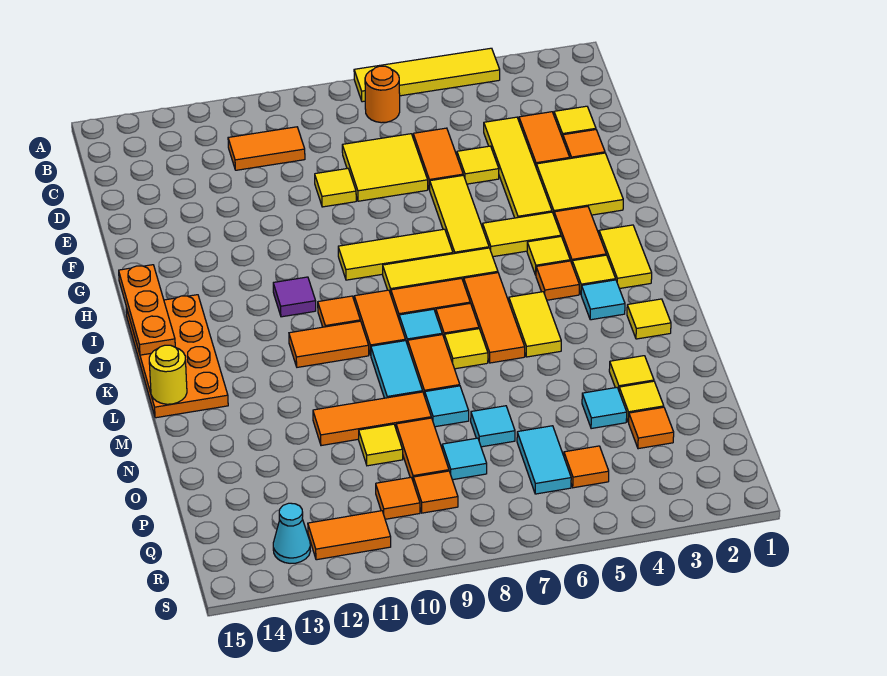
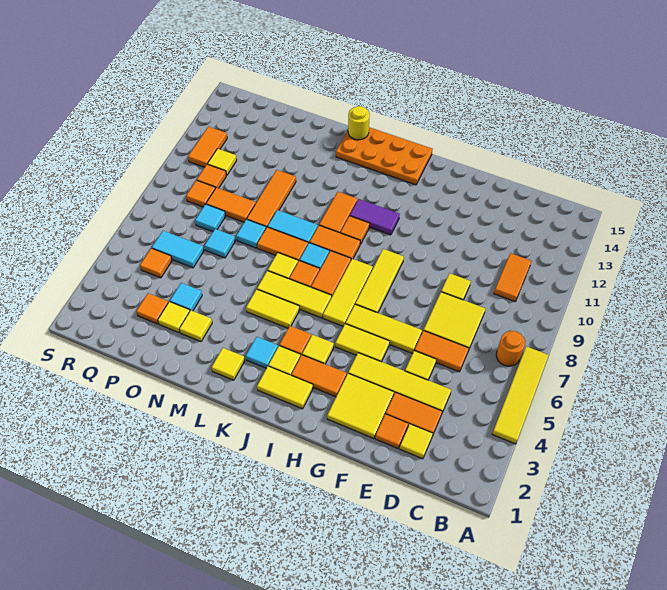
yellow 1x2 tile [483,212,561,257] -> yellow 1x2 tile turned to [335,324,390,362]
orange 1x3 plate [119,265,175,355] -> none
purple 1x1 tile [273,277,316,317] -> purple 1x2 tile [350,199,400,235]
orange 1x3 tile [464,273,525,363] -> yellow 1x3 tile [257,271,332,318]
yellow 1x1 tile [359,424,403,466] -> yellow 1x1 tile moved to [208,149,237,175]
cyan 1x1 cone [273,503,310,563] -> none

